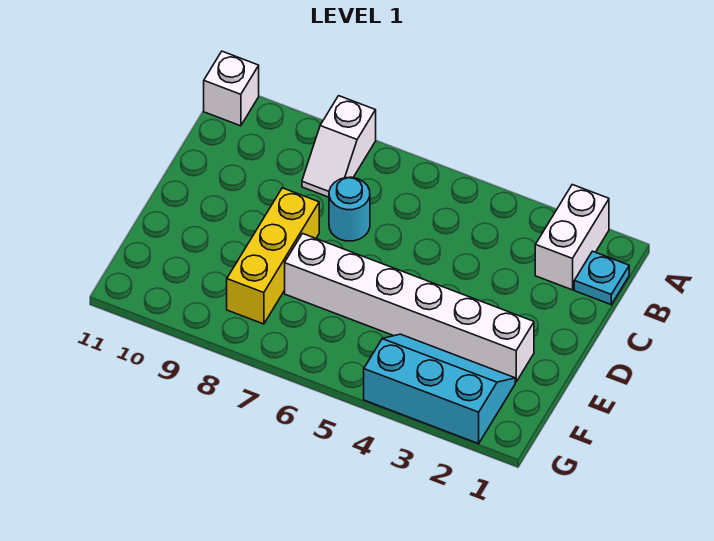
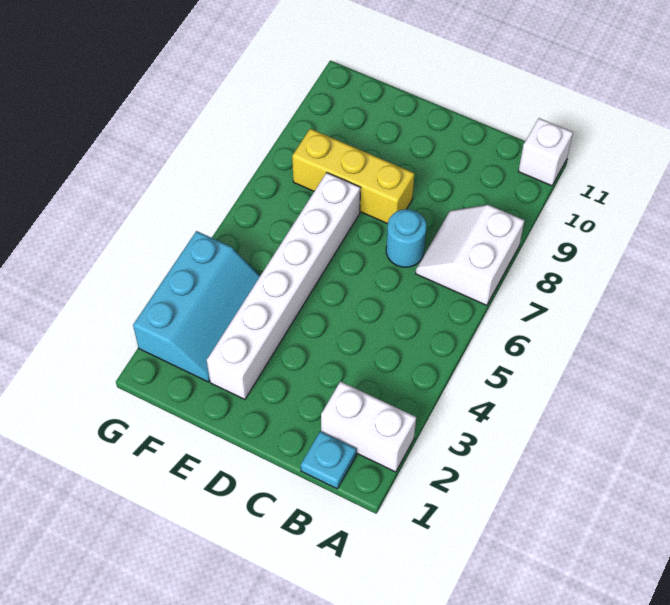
white 1x2 slope [302,96,376,197] -> white 2x2 slope [416,205,525,305]

